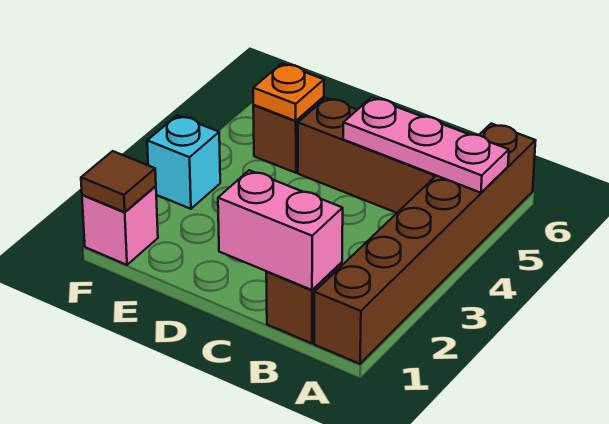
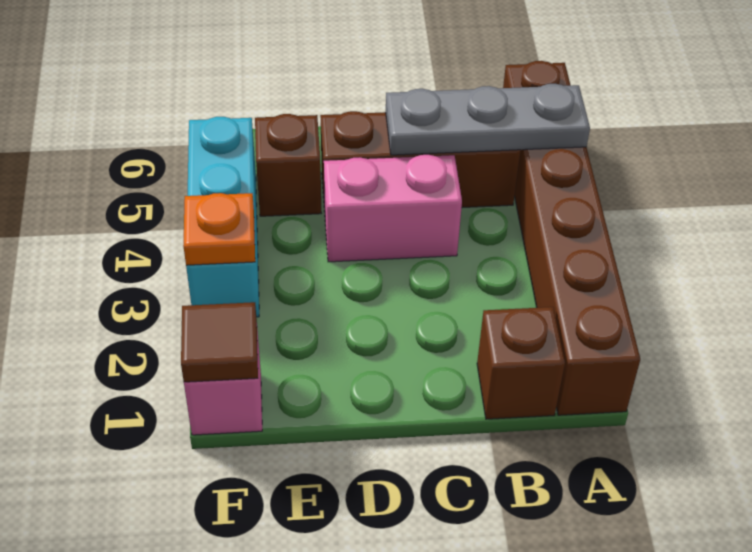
pink 1x3 plate [343,97,509,193] -> grey 1x3 plate [386,84,590,155]
pink 1x2 brick [218,170,343,290] -> pink 1x2 brick moved to [324,155,462,262]
orange 1x1 plate [253,64,324,121] -> orange 1x1 plate moved to [183,193,255,265]
cyan 1x1 brick [147,115,220,209] -> cyan 1x3 brick [186,117,259,317]

